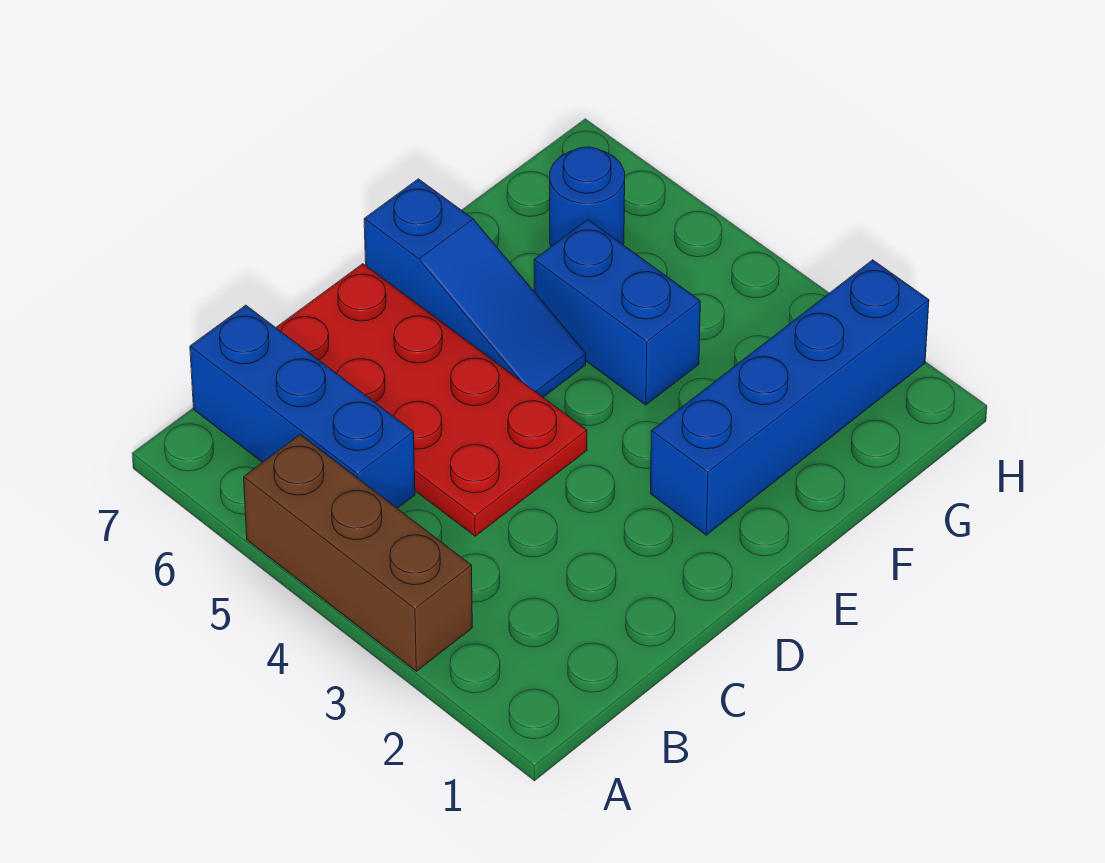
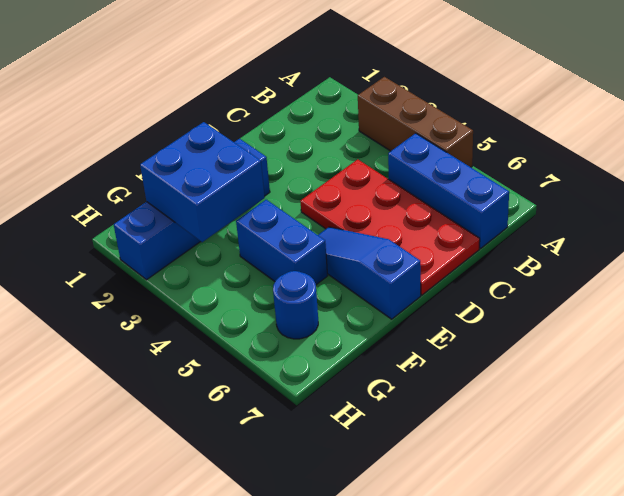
none -> blue 2x2 brick [140,122,265,242]

